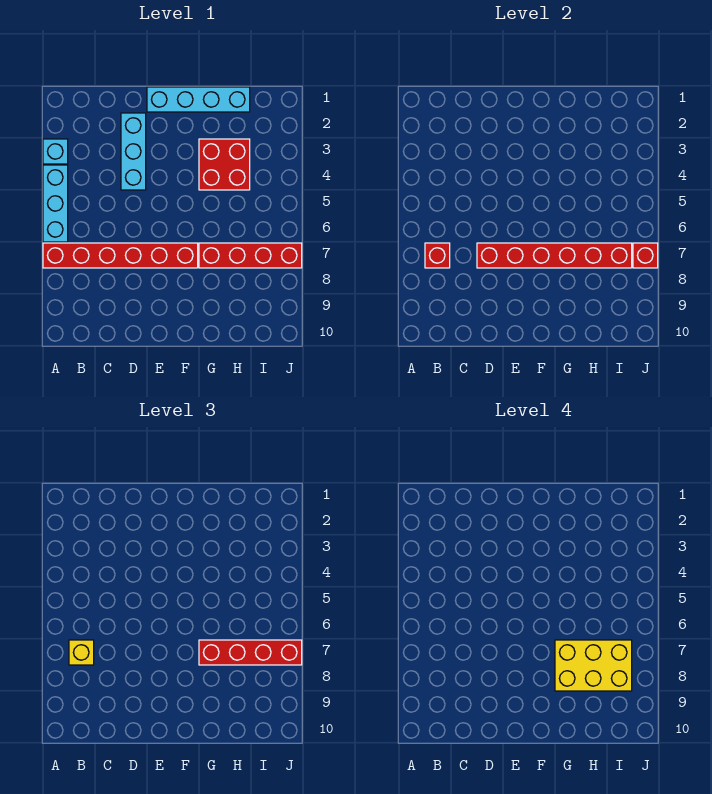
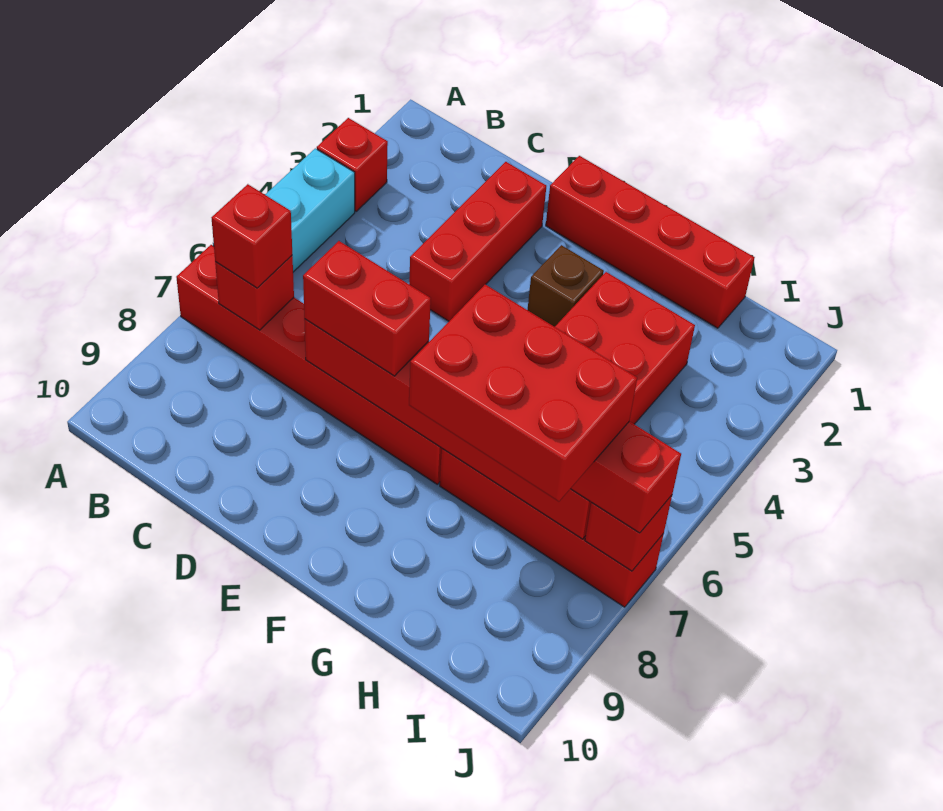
cyan 1x1 brick [43,139,68,164] -> red 1x1 brick [317,118,388,211]
yellow 1x1 brick [69,640,94,665] -> red 1x1 brick [212,184,292,288]
cyan 1x3 brick [121,113,146,190] -> red 1x3 brick [409,162,546,321]
none -> red 1x2 brick [303,241,431,376]
cyan 1x4 brick [147,87,250,112] -> red 1x4 brick [546,156,755,328]
none -> brown 1x1 brick [528,245,604,327]
yellow 2x3 brick [555,640,632,691] -> red 2x3 brick [409,284,637,502]

